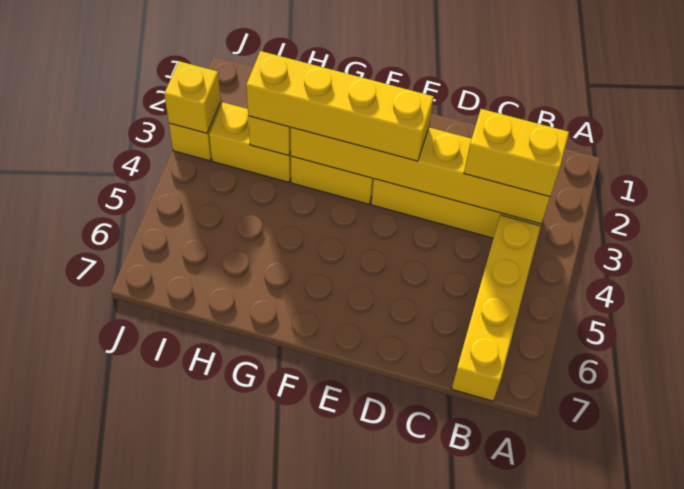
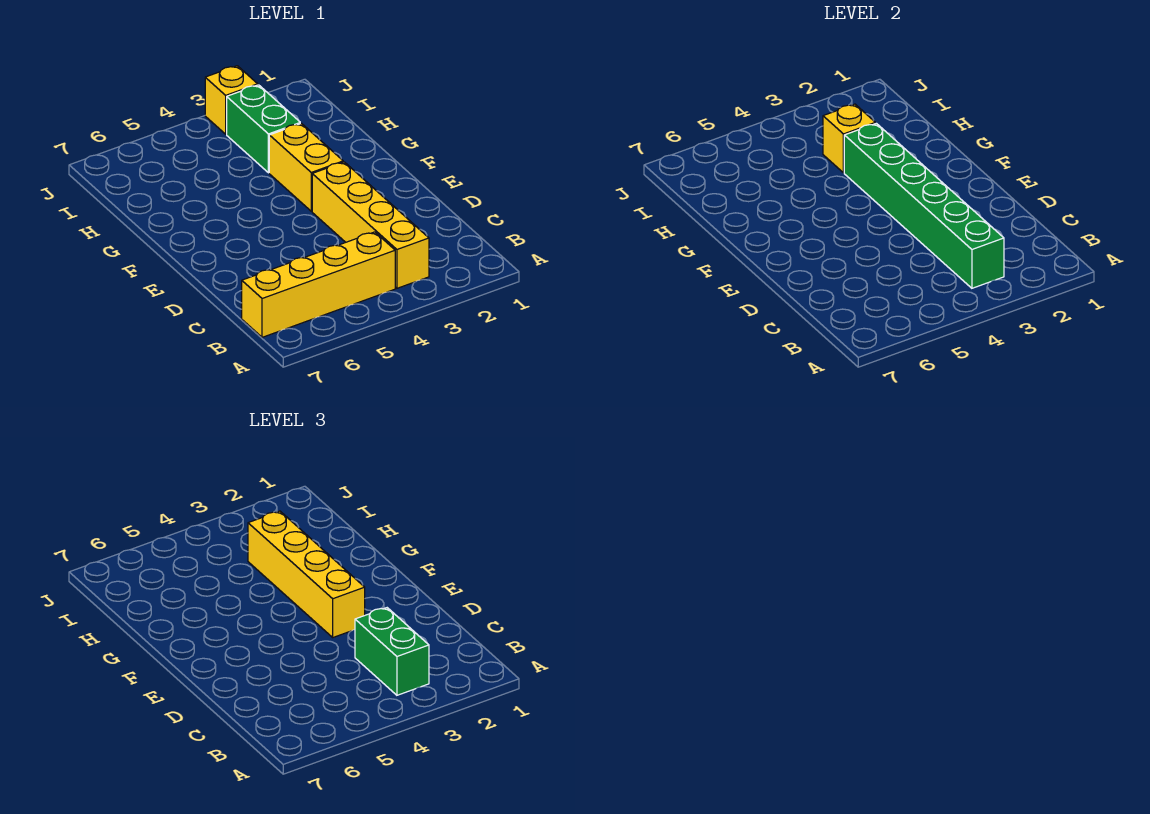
yellow 1x6 brick [291,127,550,224] -> green 1x6 brick [844,123,1004,288]
yellow 1x2 brick [464,109,569,197] -> green 1x2 brick [355,608,429,695]
yellow 1x2 brick [209,102,291,182] -> green 1x2 brick [227,85,300,173]
yellow 1x1 brick [164,61,221,133] -> none

